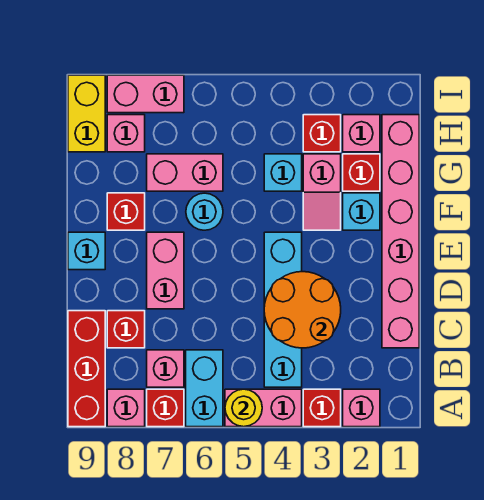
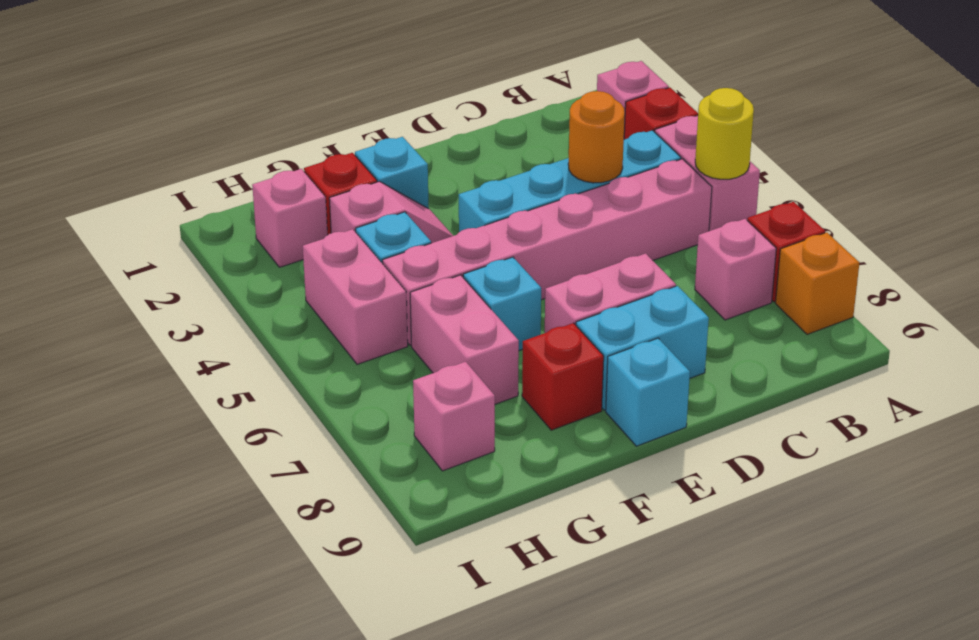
cyan 1x2 brick [186,350,223,427] -> cyan 1x2 brick moved to [576,286,709,410]
pink 1x1 brick [107,389,145,427] -> orange 1x1 brick [776,232,859,334]
red 1x3 brick [68,311,105,427] -> none
pink 1x6 brick [382,115,419,348] -> pink 1x6 brick moved to [382,159,712,346]
orange 2x2 round brick [264,272,341,348] -> orange 1x1 round brick [568,91,625,183]
red 1x1 brick [107,311,145,348] -> none
cyan 1x1 round brick [186,193,223,230] -> cyan 1x1 brick [463,257,541,351]
red 1x1 brick [303,115,341,152] -> none
yellow 1x2 brick [68,75,105,152] -> none
pink 1x2 brick [107,75,184,113] -> pink 1x2 brick moved to [303,229,408,364]

